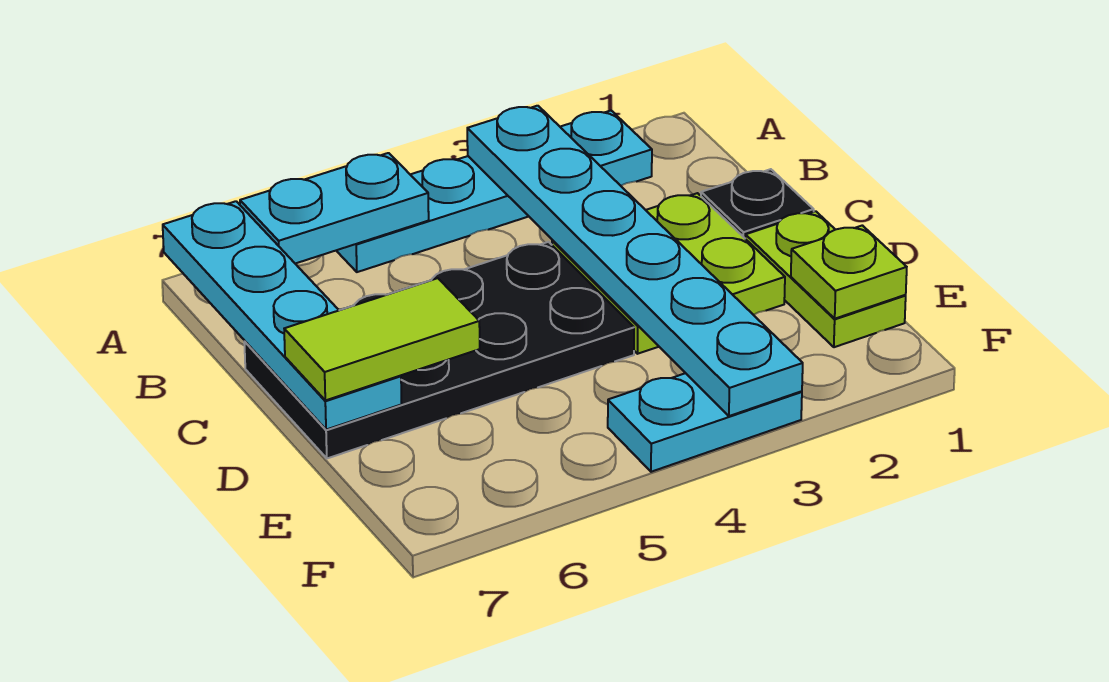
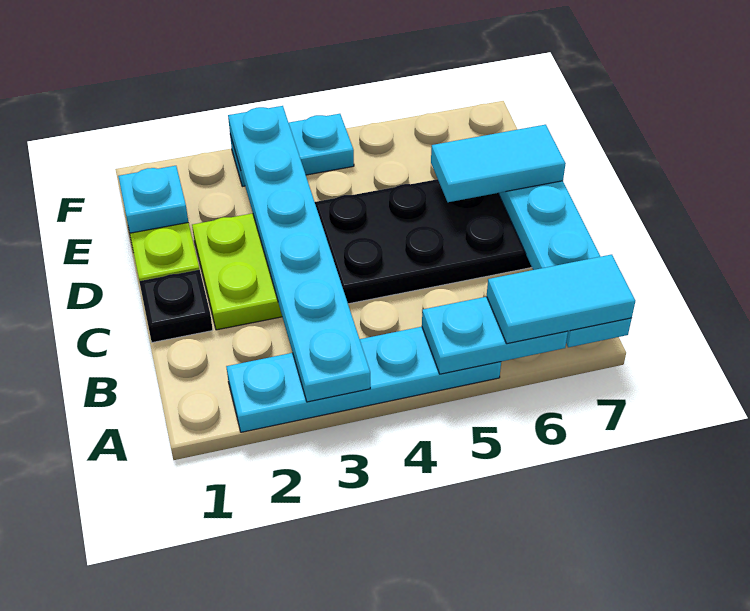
none -> cyan 1x2 tile [487,255,635,344]
lime 1x2 tile [284,278,480,400] -> cyan 1x2 tile [431,125,566,202]
lime 1x1 plate [791,225,907,319] -> cyan 1x1 plate [118,166,188,233]

